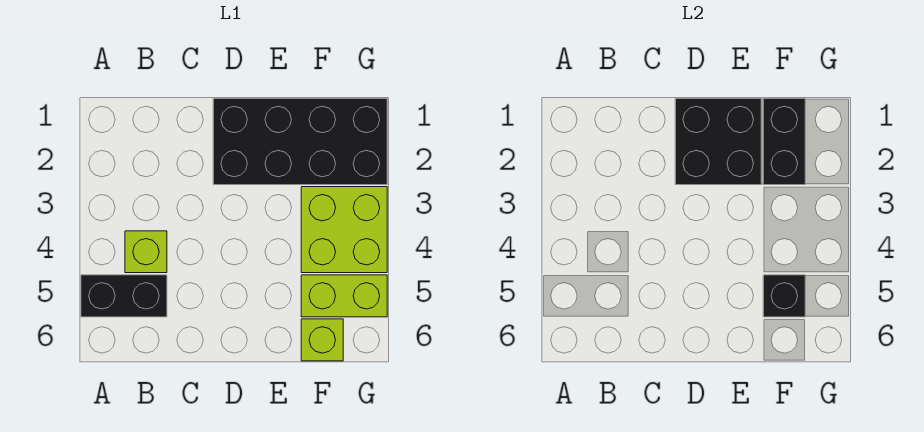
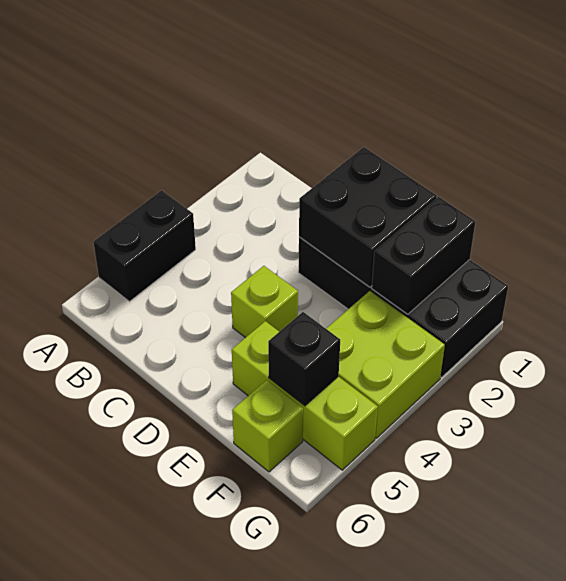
black 1x2 brick [81,275,167,317] -> black 1x2 brick turned to [93,190,196,302]
lime 1x1 brick [125,231,167,273] -> lime 1x1 brick moved to [231,266,298,338]
lime 1x2 brick [301,275,387,317] -> lime 1x3 brick [232,321,378,470]

